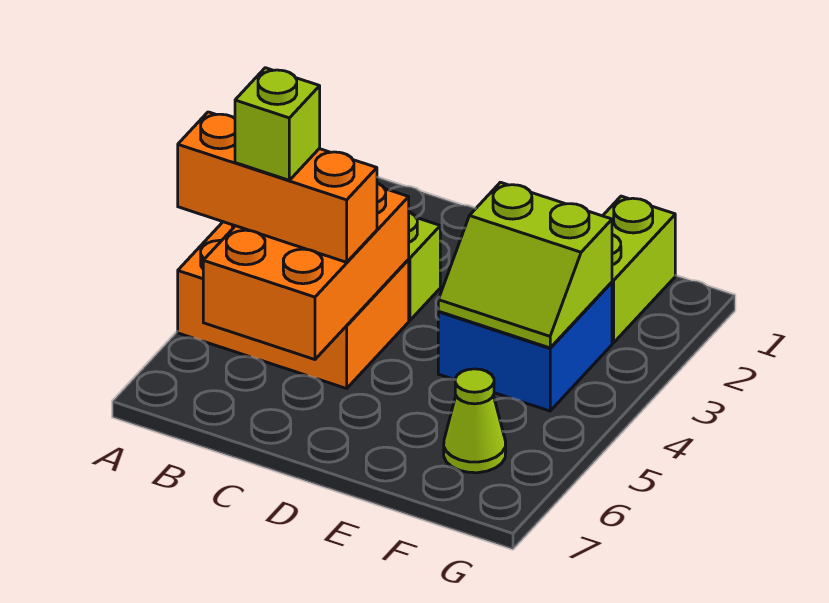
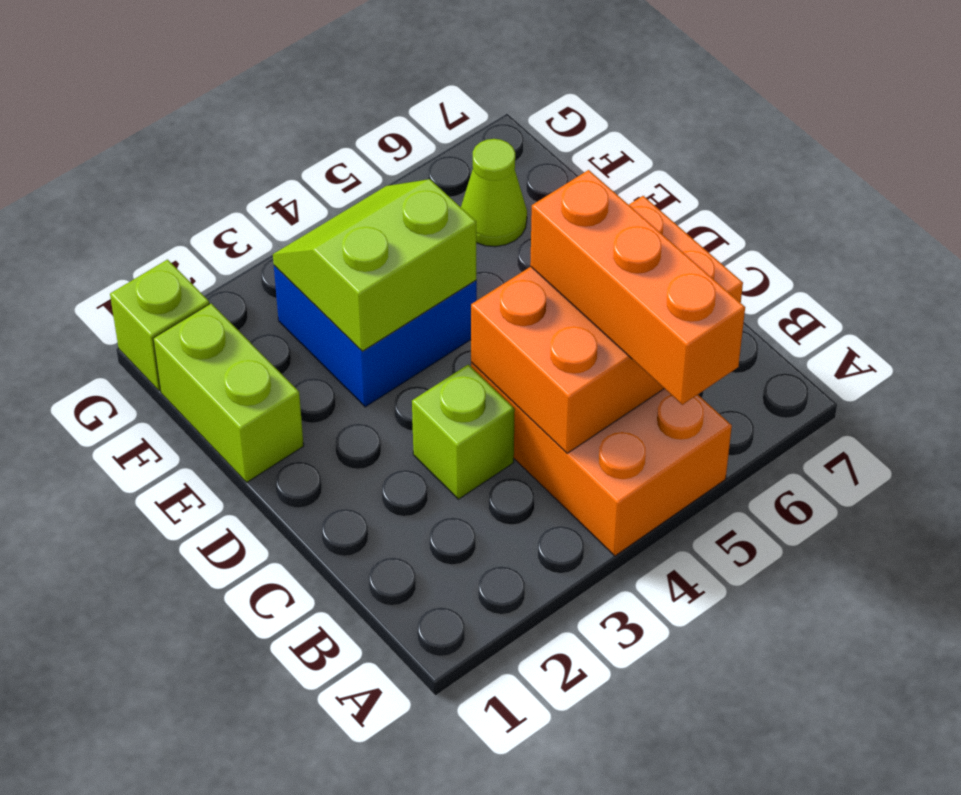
lime 1x1 brick [235,68,320,180] -> lime 1x1 brick moved to [110,260,209,391]
lime 2x2 slope [438,182,612,348] -> lime 2x2 slope turned to [273,179,477,351]
lime 1x2 brick [603,196,675,343] -> lime 1x2 brick turned to [153,304,304,483]

